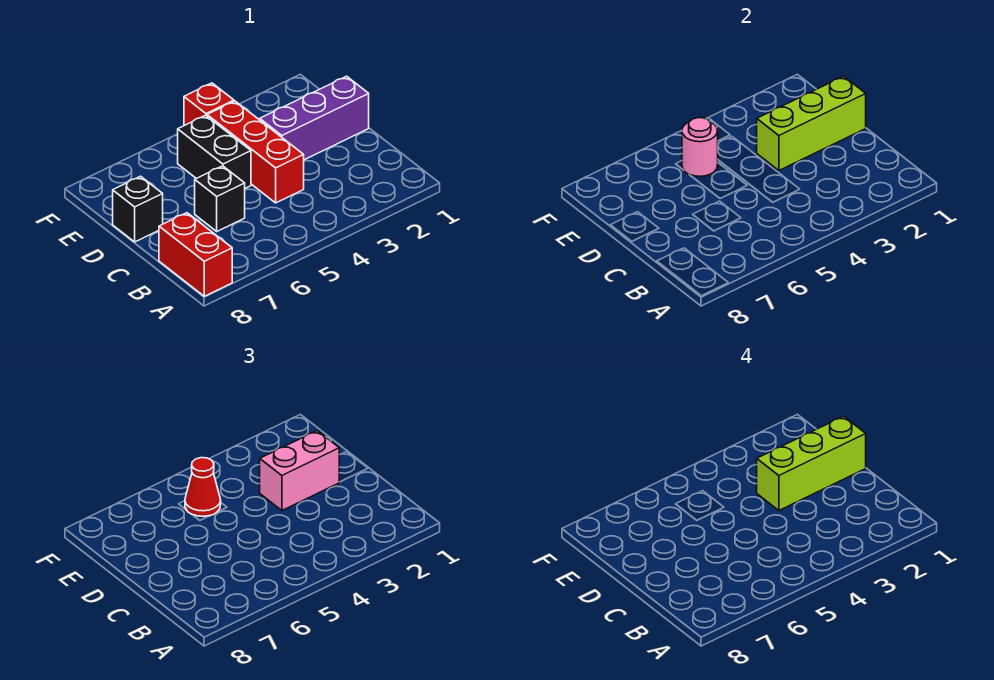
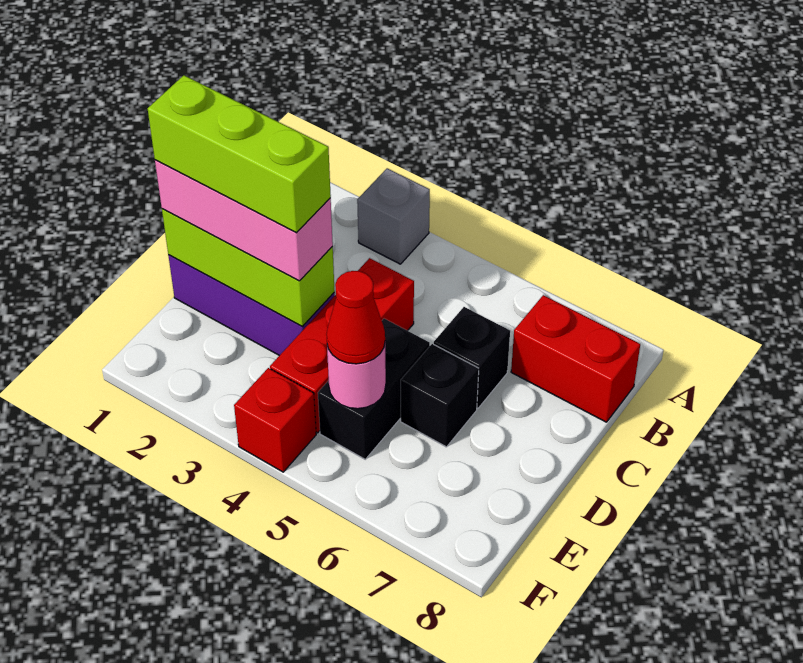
none -> grey 1x1 brick [357,168,430,264]
red 1x2 brick [159,213,232,296] -> red 1x2 brick turned to [511,295,640,422]
pink 1x2 brick [260,431,339,510] -> pink 1x3 brick [155,160,333,281]
black 1x1 brick [113,176,163,242] -> black 1x1 brick moved to [401,344,479,447]

